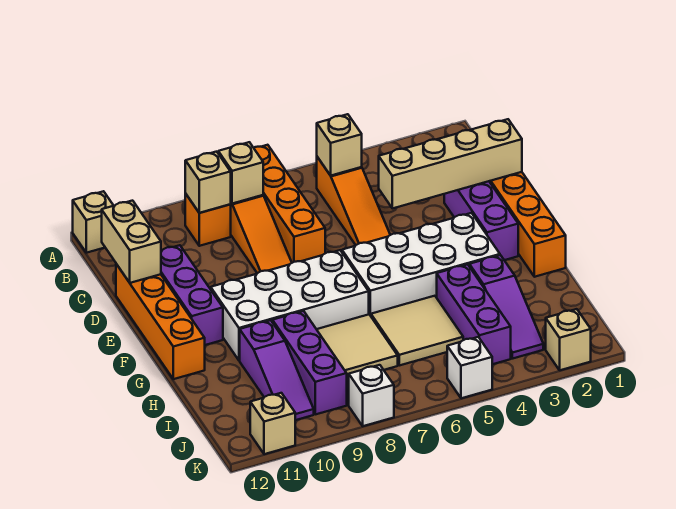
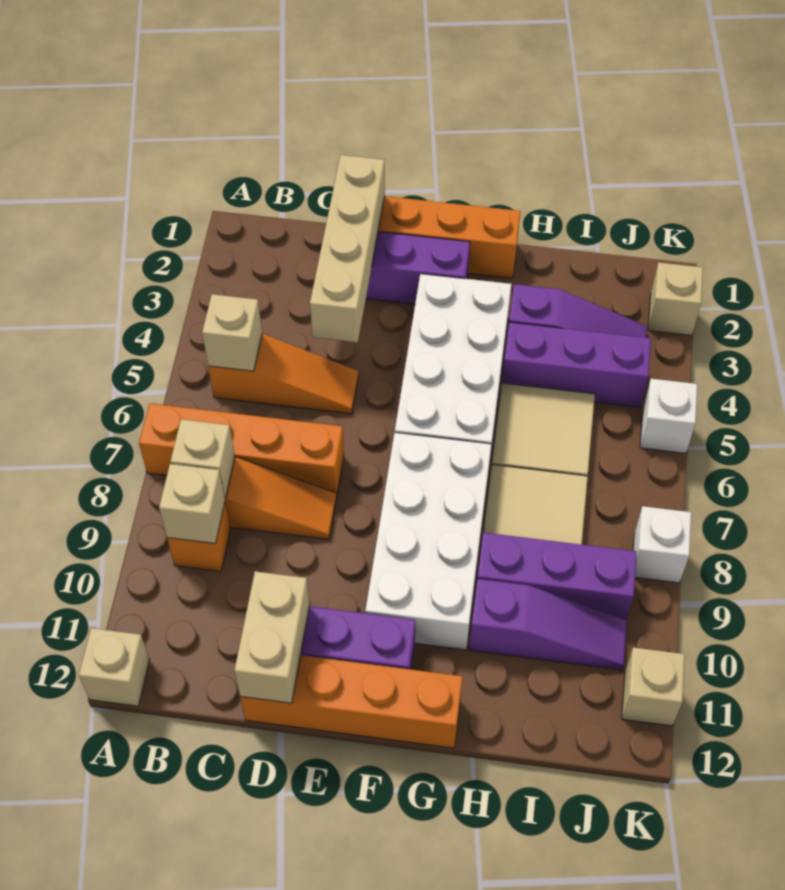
tan 1x2 brick [102,201,161,283] -> tan 1x2 brick turned to [234,571,310,703]

